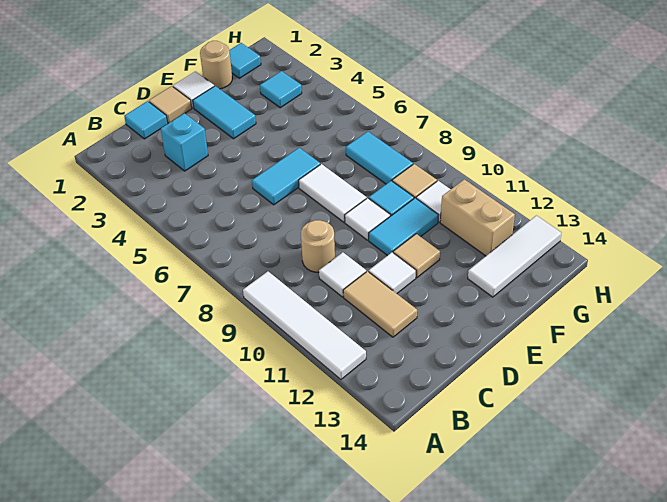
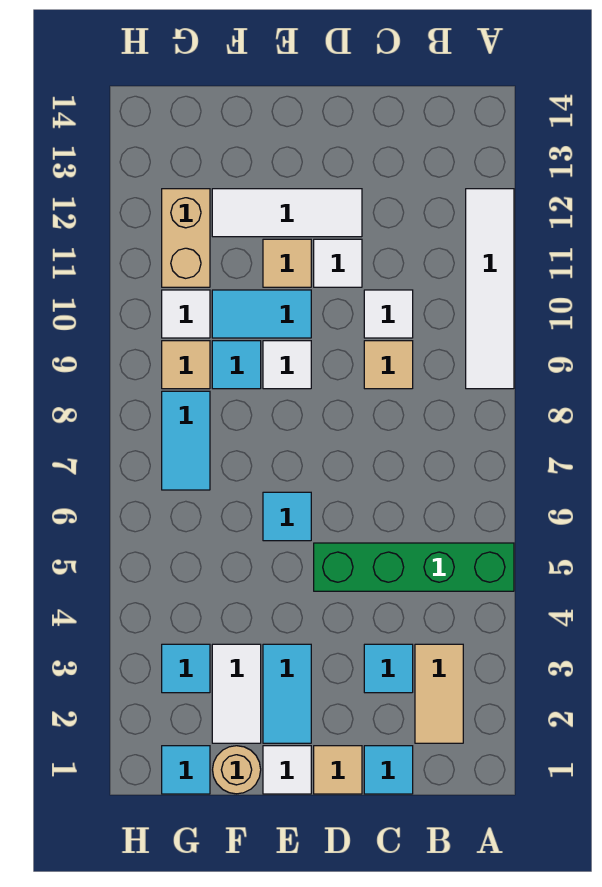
none -> green 1x4 brick [314,543,514,591]
cyan 1x1 brick [161,113,208,171] -> cyan 1x1 tile [364,644,413,693]
tan 1x1 round brick [301,220,335,272] -> tan 1x1 tile [364,341,413,389]
tan 1x2 tile [343,271,417,337] -> tan 1x2 tile moved to [415,644,463,743]
cyan 1x2 tile [252,148,320,205] -> cyan 1x1 tile [263,492,311,541]
white 1x2 tile [299,164,367,222] -> white 1x2 tile moved to [212,644,261,743]
white 1x3 tile [468,215,561,297] -> white 1x3 tile moved to [212,189,362,237]

